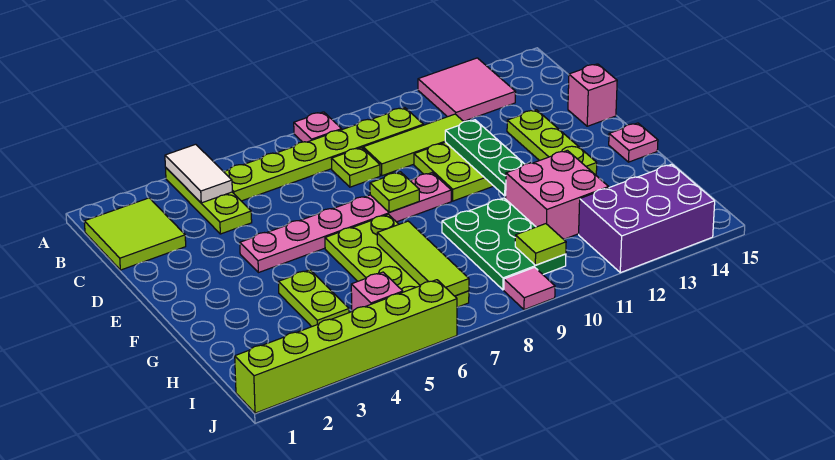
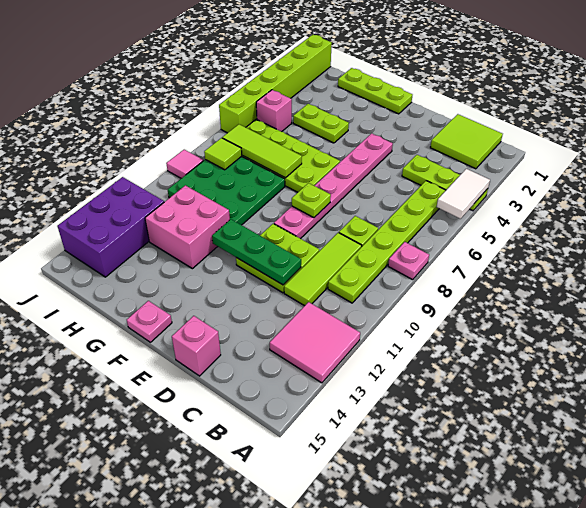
white 1x2 tile [165,144,232,203] -> white 1x2 tile turned to [437,169,490,219]
lime 1x3 plate [507,110,597,175] -> lime 1x3 plate moved to [338,68,412,114]
green 2x3 plate [442,198,566,290] -> green 3x3 plate [168,156,285,225]
lime 1x1 tile [515,224,566,265] -> lime 1x1 tile moved to [204,138,242,170]

